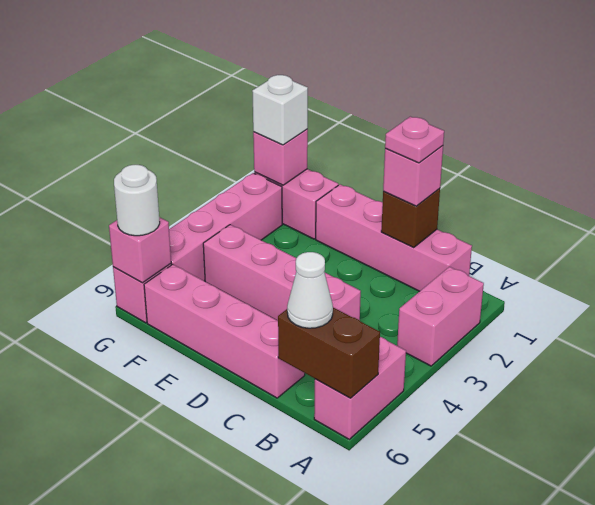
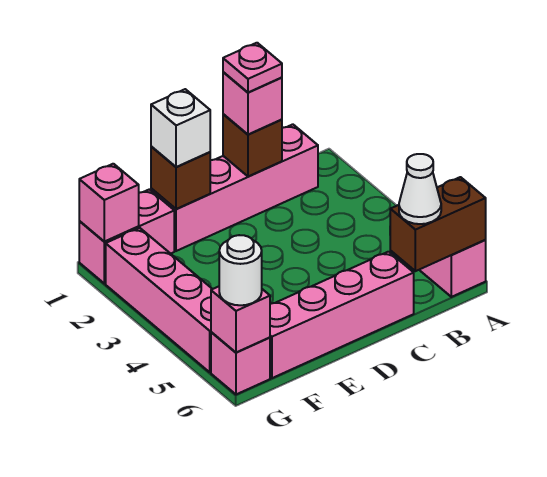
pink 1x2 brick [397,267,484,366] -> none
pink 1x4 brick [203,225,361,321] -> none
none -> brown 1x1 brick [151,146,210,209]
white 1x1 brick [252,75,308,145] -> white 1x1 brick moved to [151,89,210,167]

